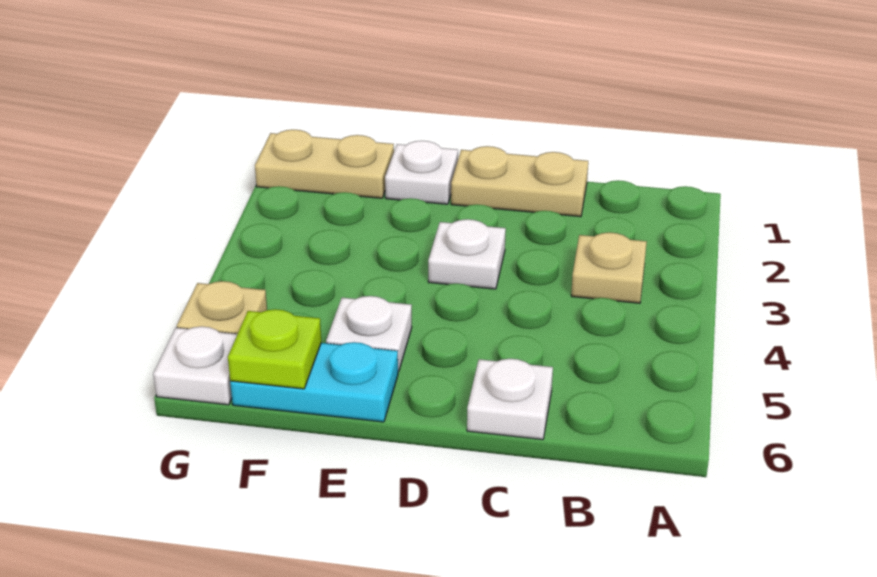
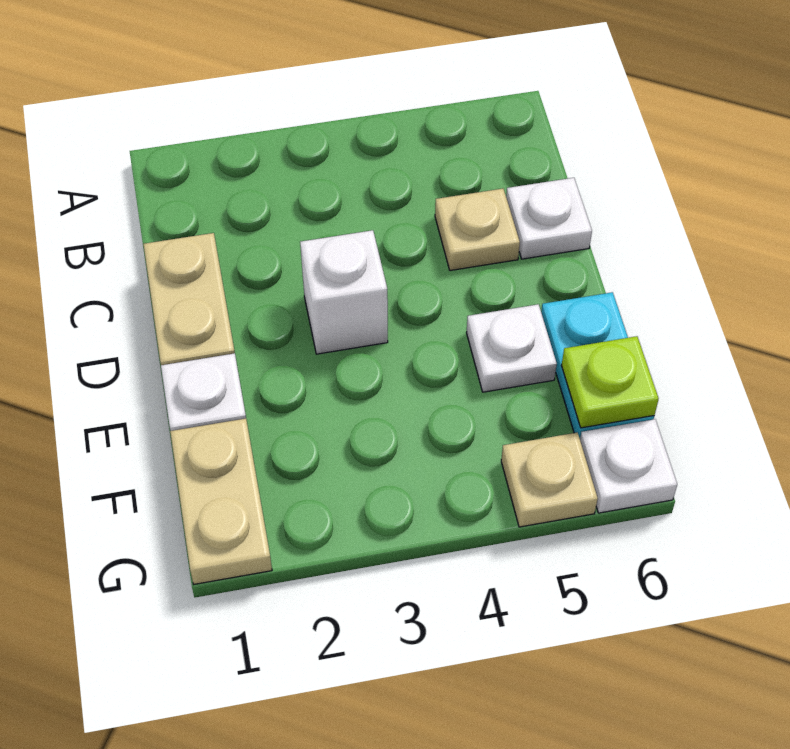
tan 1x1 plate [571,232,647,303] -> tan 1x1 plate moved to [435,189,520,271]
white 1x1 plate [428,219,506,289] -> white 1x1 brick [300,230,388,354]

